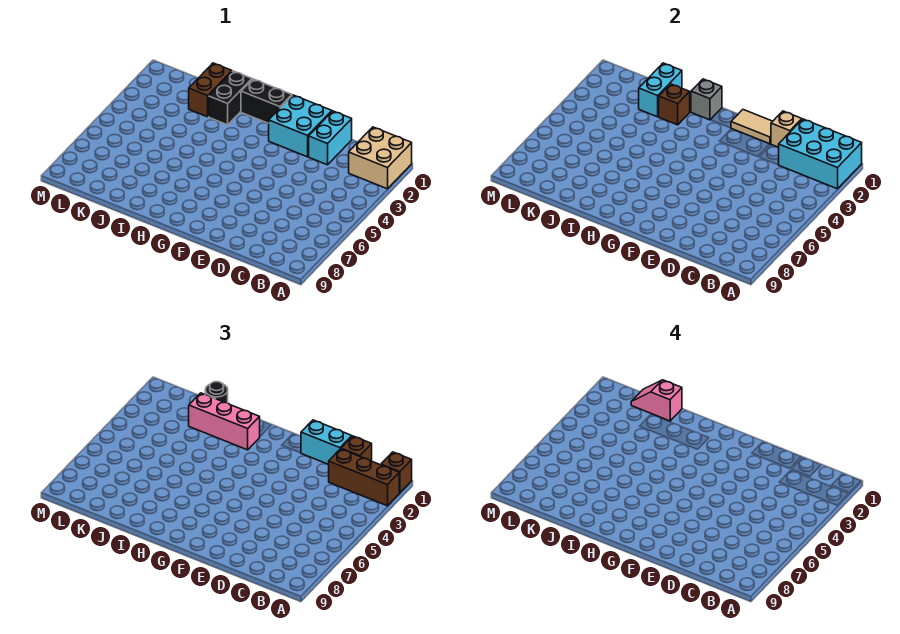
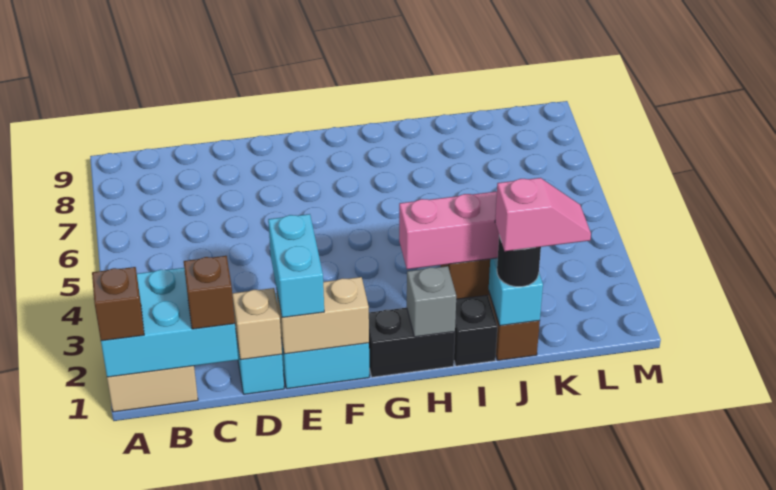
brown 1x3 brick [329,449,399,506] -> none
cyan 1x2 brick [301,420,352,464] -> cyan 1x2 brick turned to [268,214,324,318]
tan 1x2 tile [731,110,773,144] -> tan 1x2 brick [277,277,369,354]

